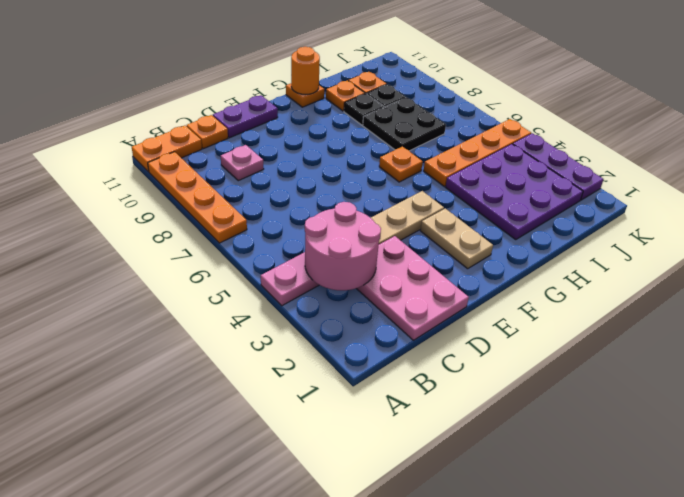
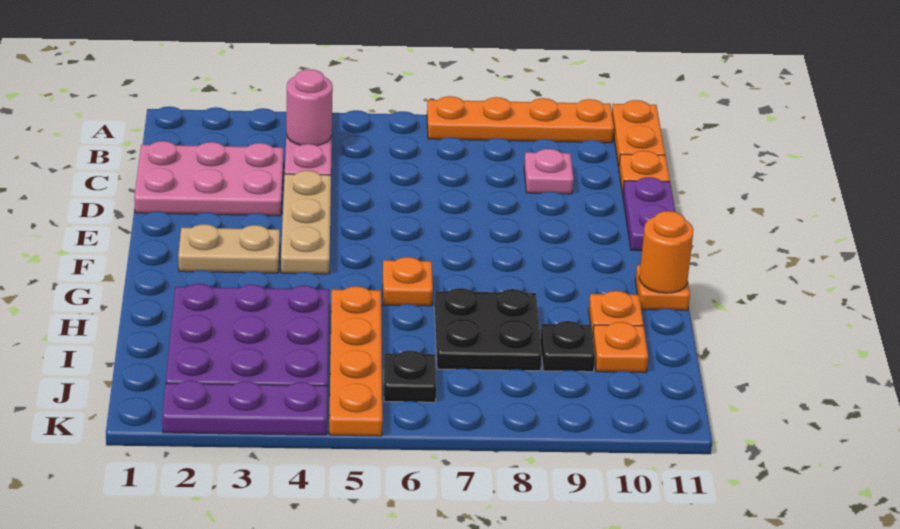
pink 2x2 round brick [305,202,381,290] -> pink 1x1 round brick [286,69,333,146]
black 1x1 plate [344,94,384,125] -> black 1x1 plate moved to [384,351,436,402]

